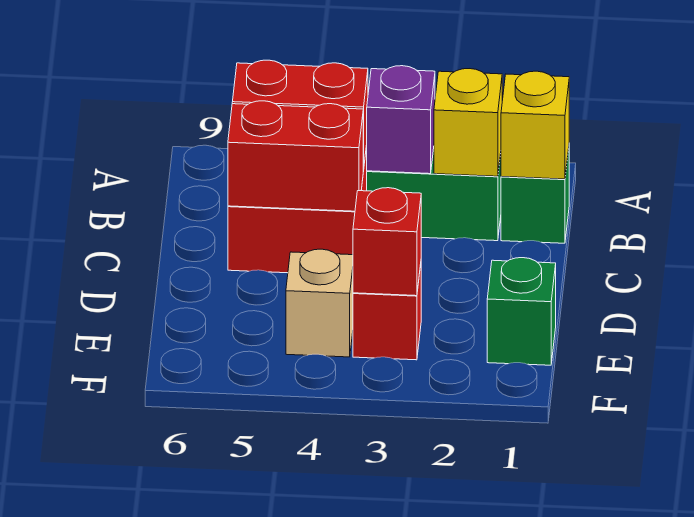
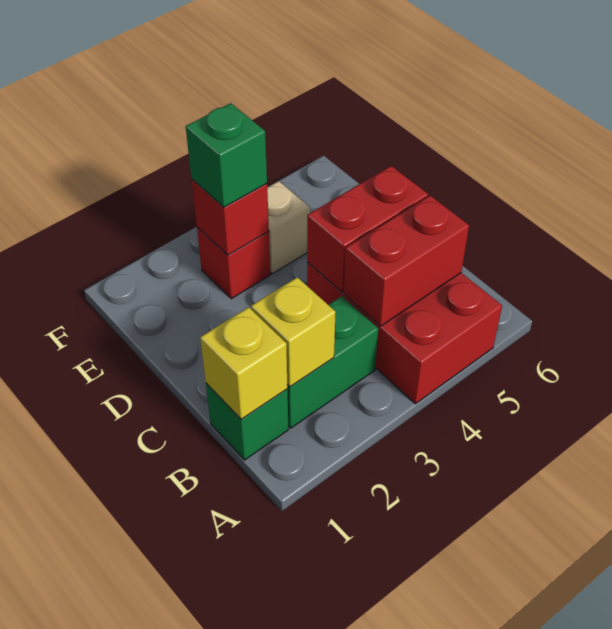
purple 1x1 brick [366,66,435,174] -> none
green 1x1 brick [487,258,556,365] -> green 1x1 brick moved to [186,103,267,207]

